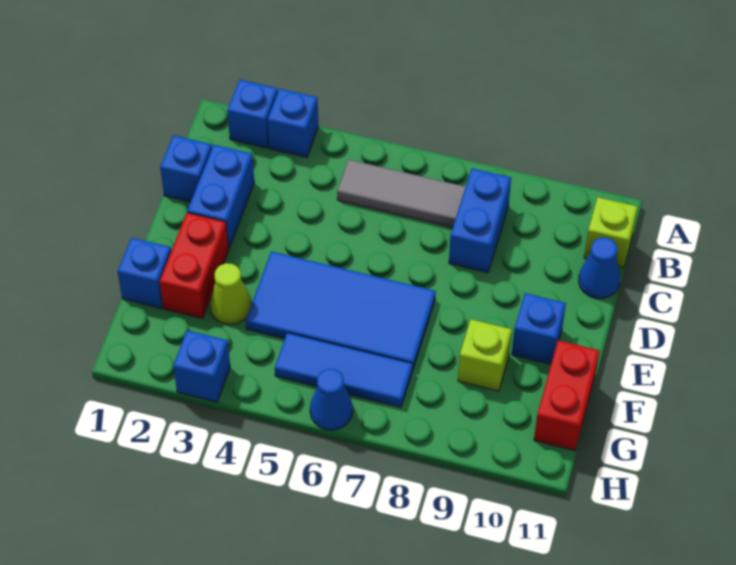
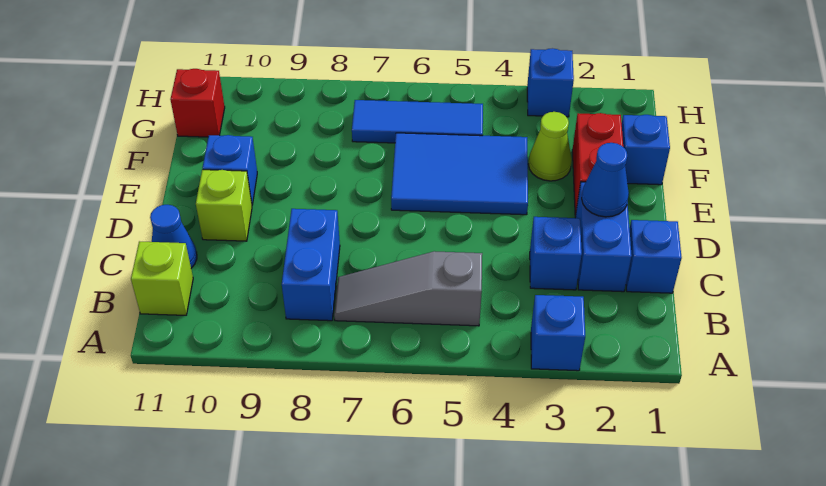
blue 1x1 brick [227,80,278,148] -> blue 1x1 brick moved to [530,217,582,290]
grey 1x3 tile [337,160,466,227] -> grey 1x3 slope [334,251,482,326]
blue 2x4 tile [246,251,436,369] -> blue 2x3 tile [391,133,528,215]
lime 1x1 brick [458,319,512,391] -> lime 1x1 brick moved to [196,170,252,241]
red 1x2 brick [534,340,600,451] -> red 1x1 brick [170,69,225,137]
blue 1x1 cone [310,369,353,430] -> blue 1x1 cone moved to [582,143,629,217]

